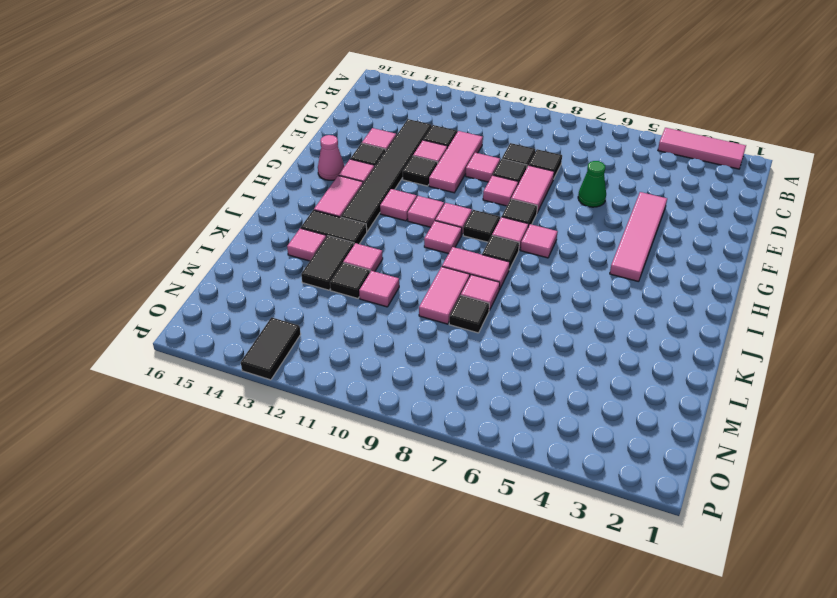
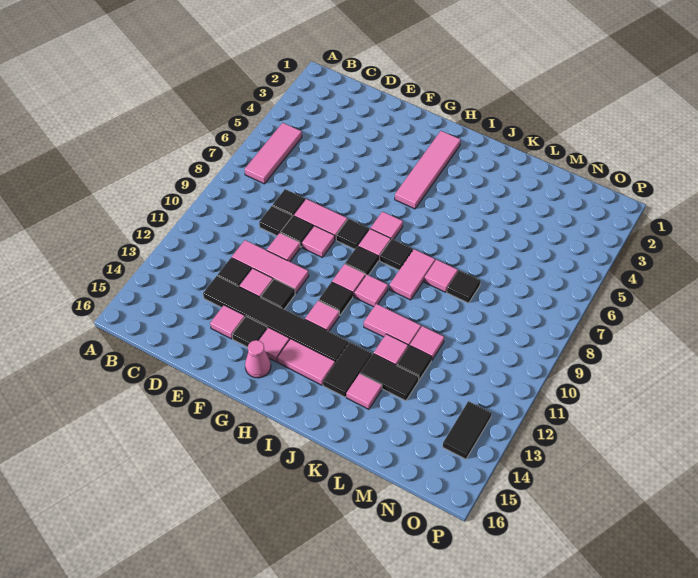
pink 1x3 tile [658,128,746,169] -> pink 1x3 tile moved to [245,123,302,184]
pink 1x4 tile [610,192,667,282] -> pink 1x4 tile turned to [395,131,461,209]
green 1x1 cone [578,161,606,207] -> none
pink 1x1 tile [407,196,444,227] -> black 1x1 tile [319,282,353,315]
pink 1x2 tile [419,267,470,324] -> pink 1x2 tile moved to [364,304,421,347]
black 1x2 tile [241,317,301,380] -> black 1x2 tile turned to [443,401,492,459]

